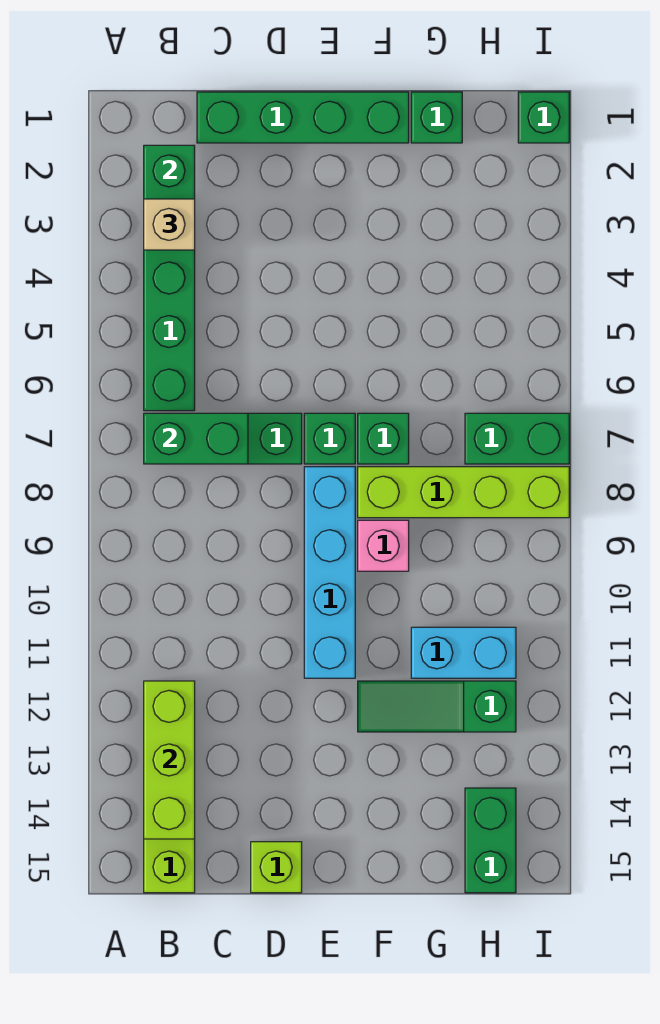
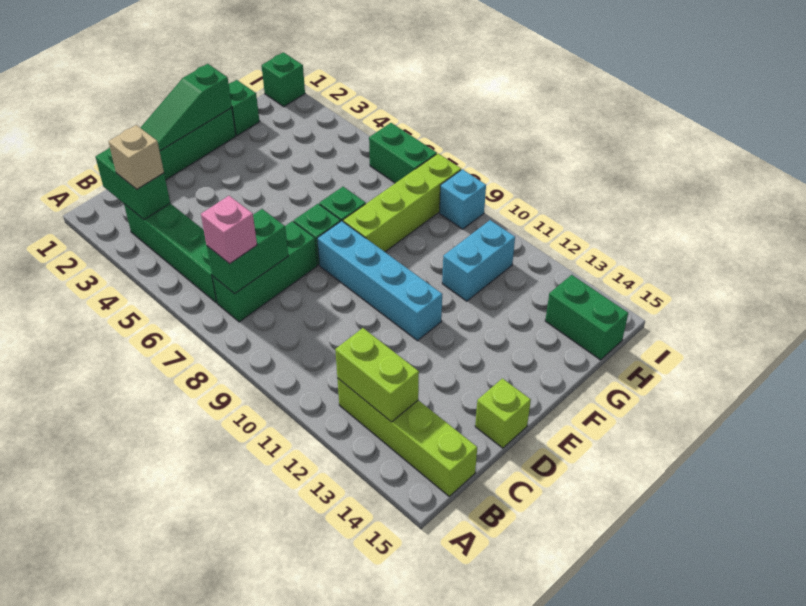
lime 1x3 brick [144,681,195,839] -> lime 1x2 brick [335,328,419,422]
pink 1x1 brick [358,520,409,571] -> pink 1x1 brick moved to [201,196,257,264]
green 1x3 slope [358,681,516,732] -> green 1x3 slope moved to [141,64,232,151]
green 1x2 brick [465,413,569,464] -> green 1x2 brick turned to [369,123,437,183]
none -> cyan 1x1 brick [439,169,486,229]

